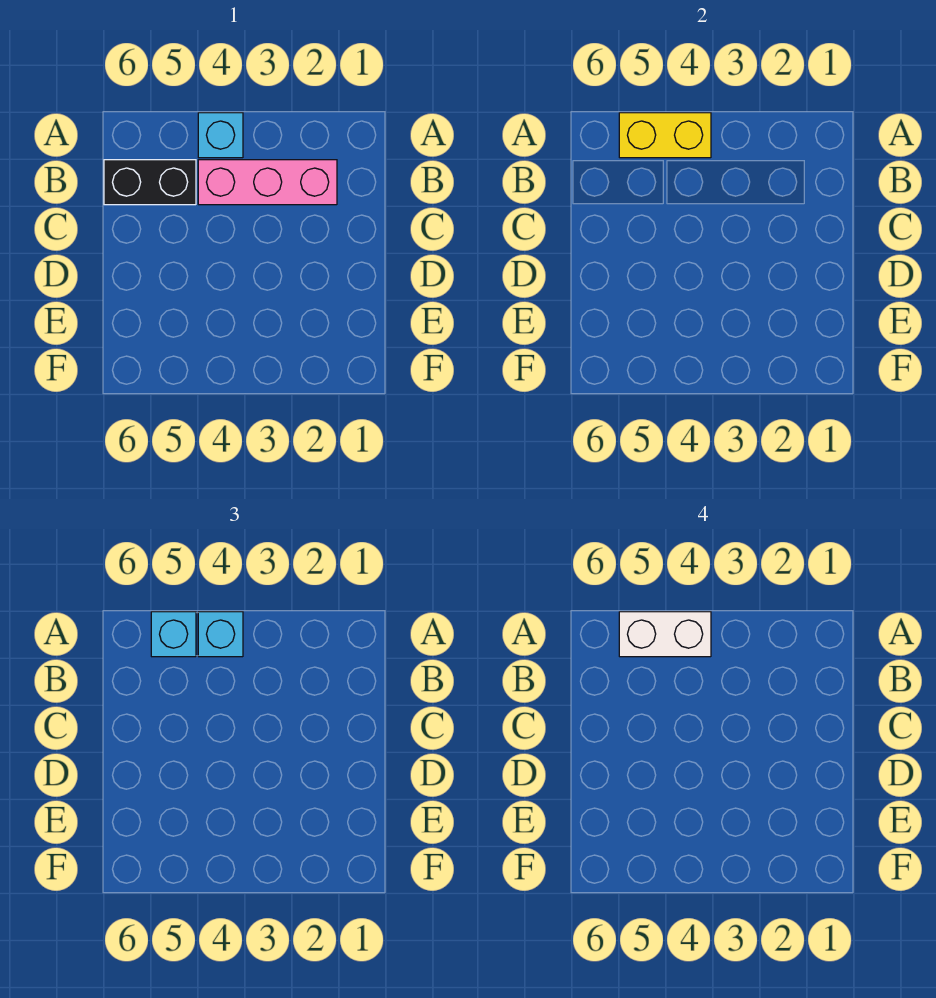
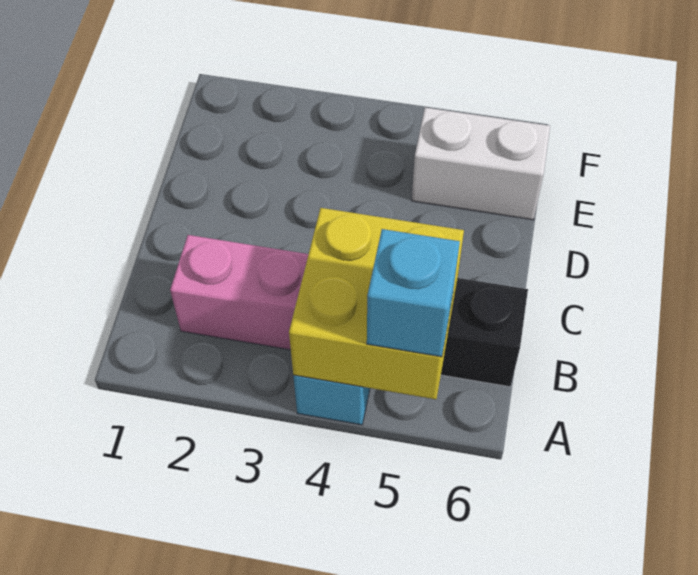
yellow 1x2 brick [619,113,711,158] -> yellow 2x2 brick [289,208,464,399]
cyan 1x1 brick [198,612,243,657] -> none
white 1x2 brick [619,612,711,657] -> white 1x2 brick moved to [412,108,550,220]

